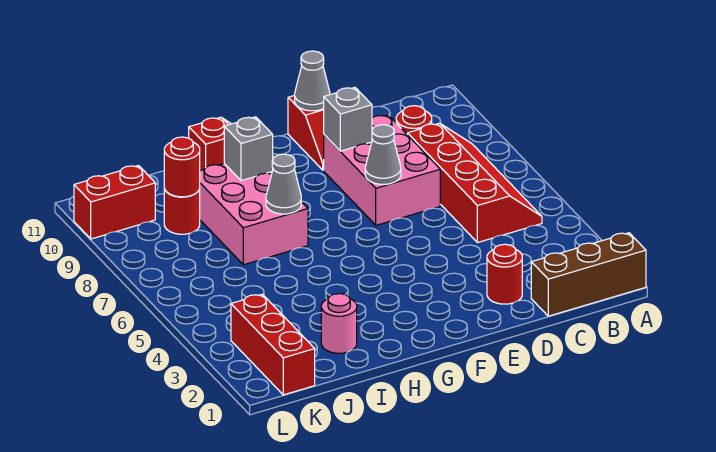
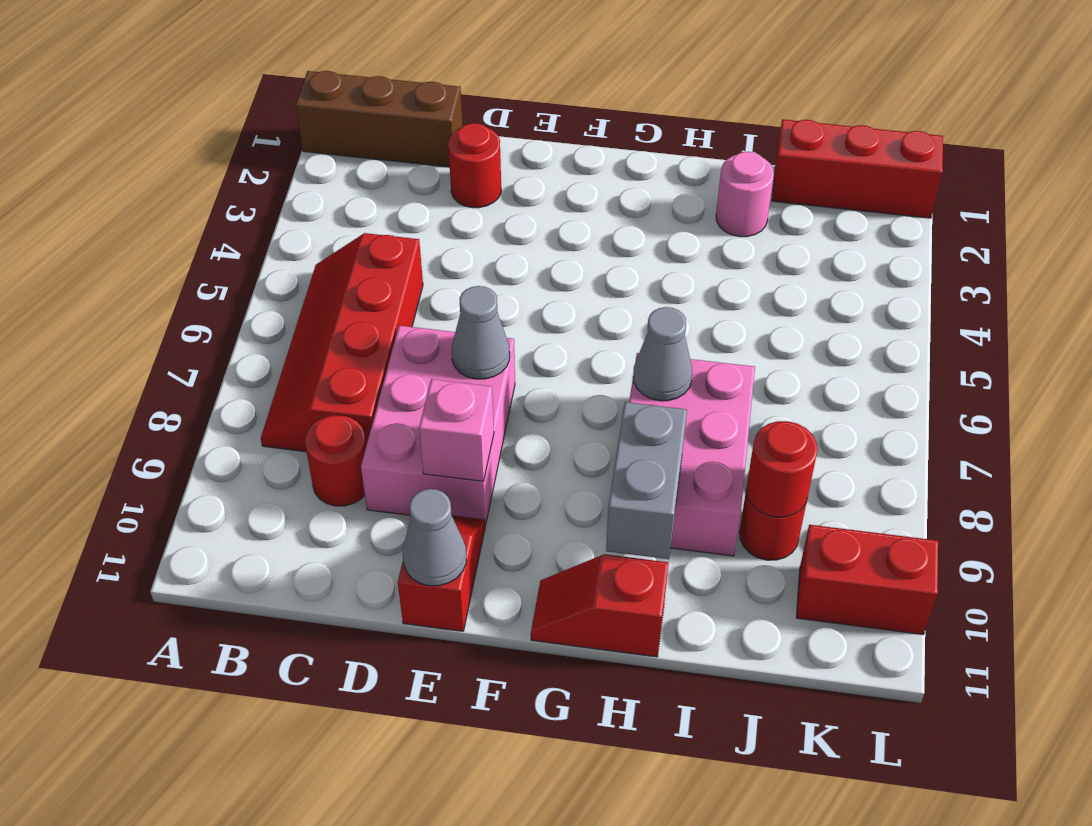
grey 1x1 brick [324,87,372,151] -> pink 1x1 brick [419,379,494,481]
grey 1x1 brick [224,117,273,181] -> grey 1x2 brick [606,402,687,559]
red 1x3 brick [231,294,315,395] -> red 1x3 brick turned to [772,119,943,218]

